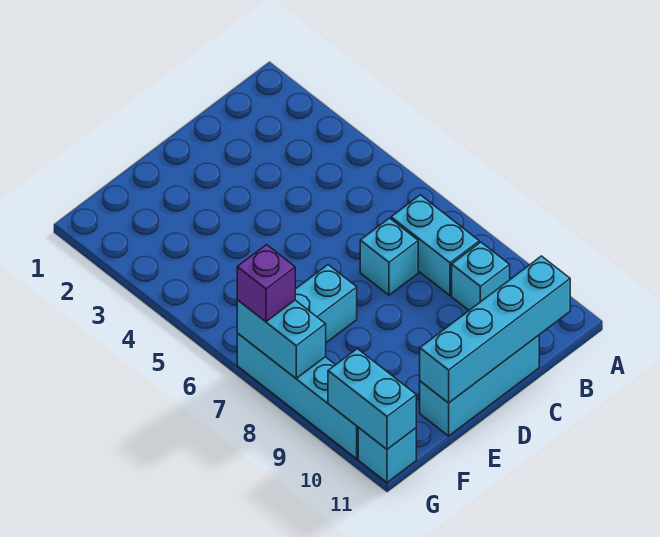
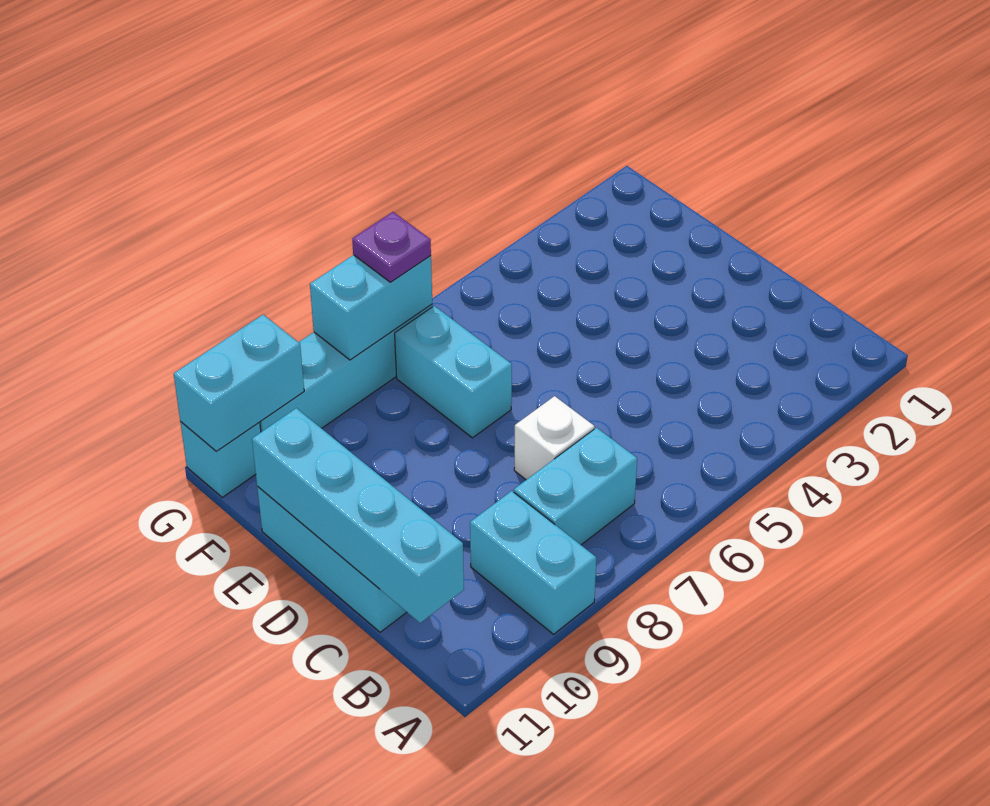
cyan 1x1 brick [452,242,510,310] -> cyan 1x2 brick [470,491,596,634]
cyan 1x1 brick [360,218,418,295] -> white 1x1 brick [514,396,594,480]
purple 1x1 brick [237,245,295,322] -> purple 1x1 plate [352,212,431,282]

